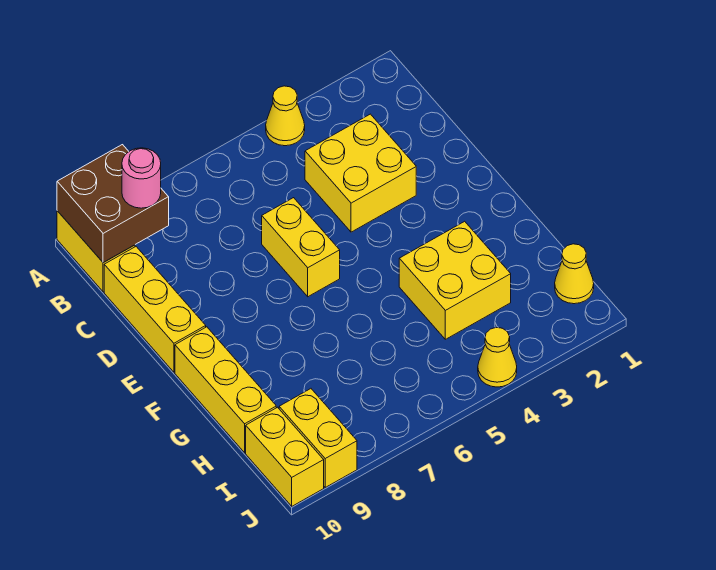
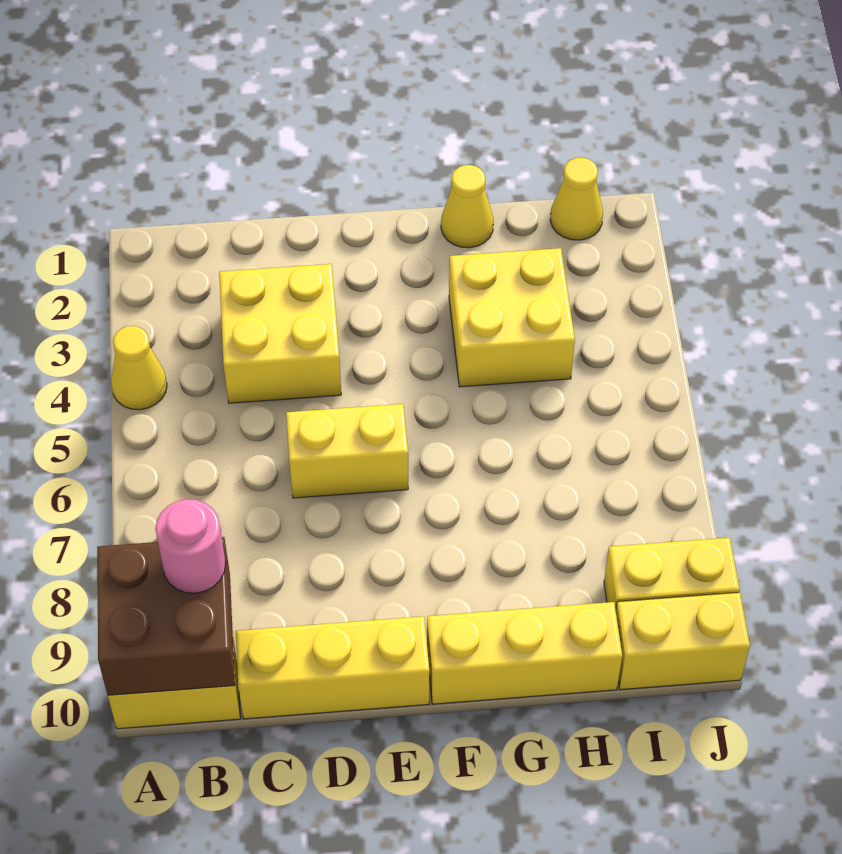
yellow 1x1 cone [478,328,517,387] -> yellow 1x1 cone moved to [441,165,493,248]

